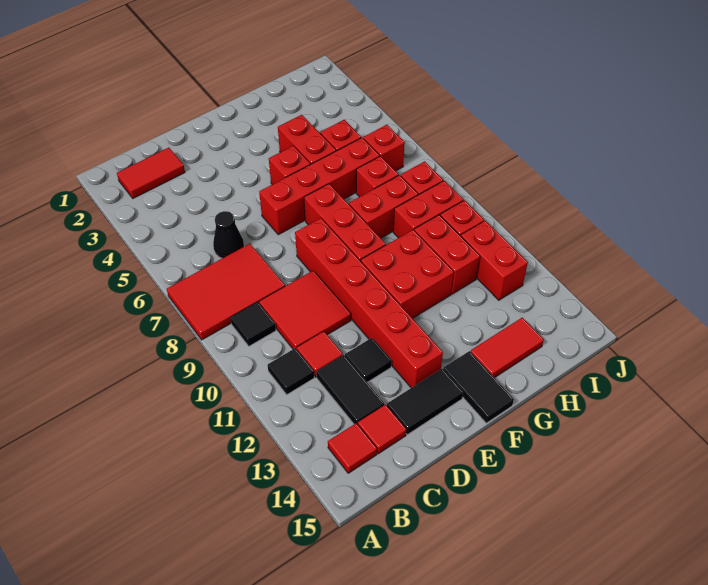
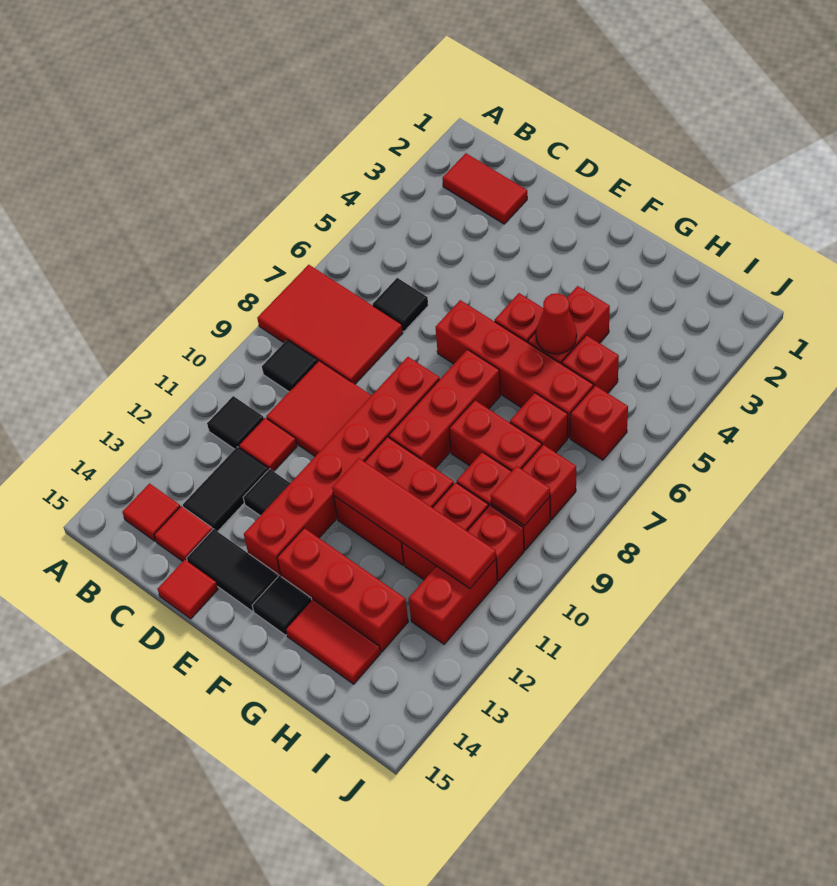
black 1x1 cone [213,211,244,258] -> black 1x1 tile [373,278,428,332]
none -> red 1x1 tile [158,560,218,619]
none -> red 1x4 tile [332,458,496,589]
none -> red 1x3 brick [277,528,408,652]
black 1x2 tile [443,351,514,423] -> black 1x1 tile [252,575,311,635]
none -> red 1x1 cone [536,293,577,354]
none -> red 1x1 tile [491,466,550,526]

